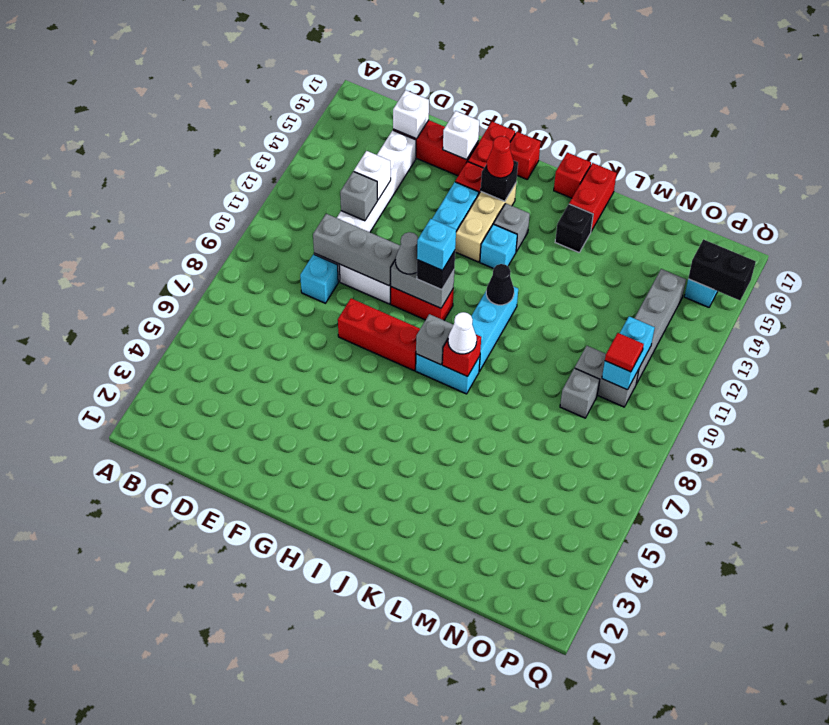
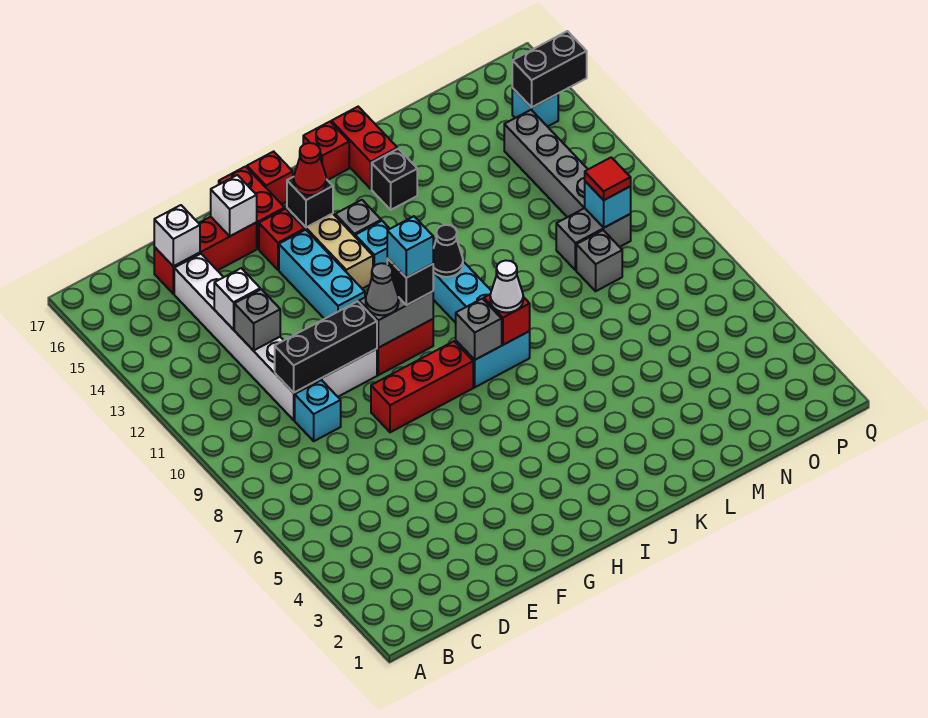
grey 1x3 brick [313,214,400,286] -> black 1x3 brick [275,301,377,393]
cyan 1x2 brick [602,316,655,390] -> cyan 1x1 brick [585,181,631,228]

